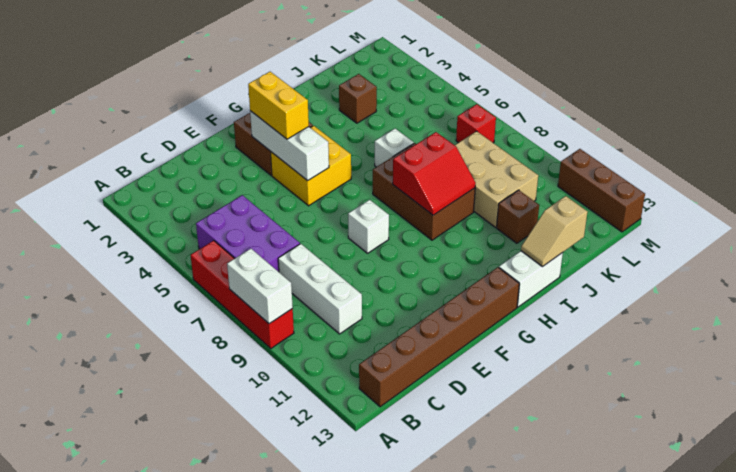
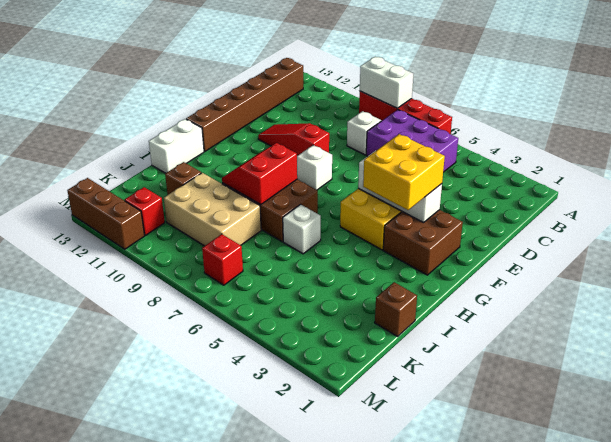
white 1x3 brick [278,244,362,334] -> white 1x1 brick [347,111,381,155]
none -> red 1x3 slope [258,123,329,156]
yellow 1x2 brick [248,72,309,139] -> yellow 2x2 brick [363,134,445,210]
tan 1x2 slope [521,196,587,267] -> none
brown 1x1 brick [339,74,377,123] -> brown 1x1 brick moved to [375,282,417,336]
none -> red 1x1 brick [125,187,165,235]

